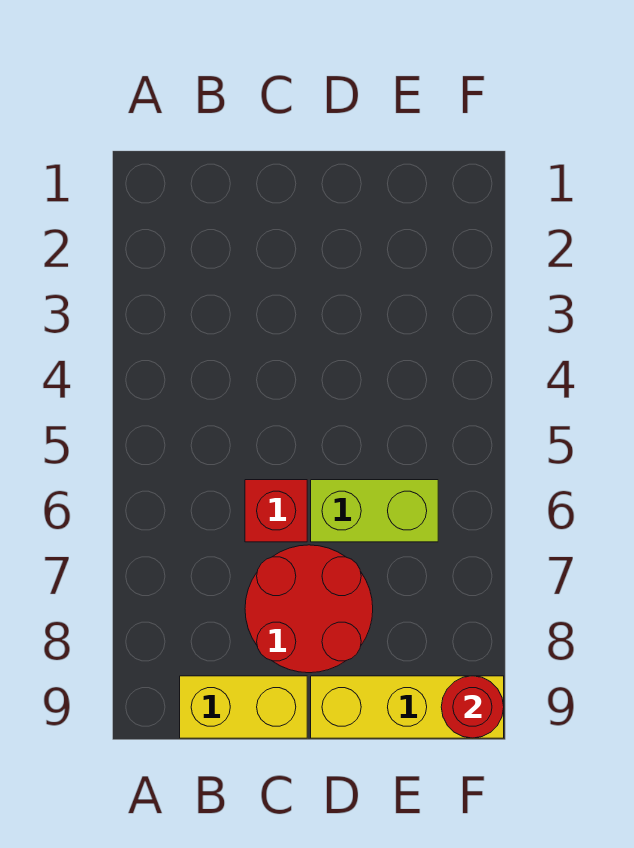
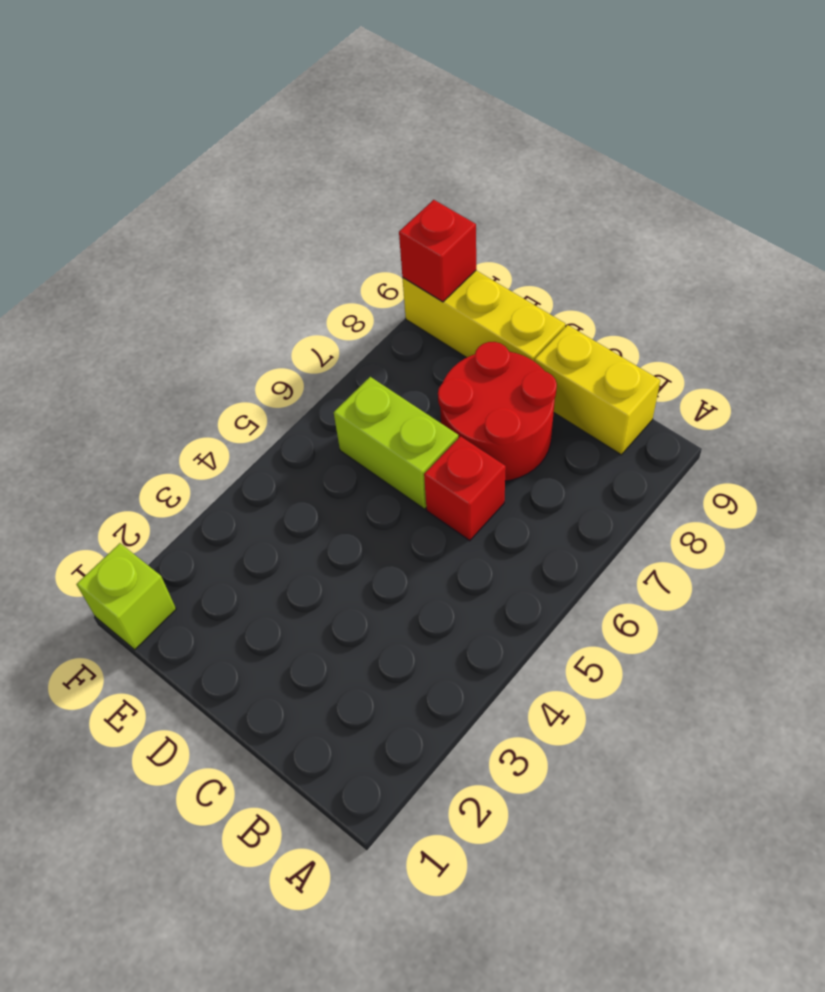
none -> lime 1x1 brick [77,543,176,650]
red 1x1 round brick [441,676,504,738] -> red 1x1 brick [399,200,476,302]

